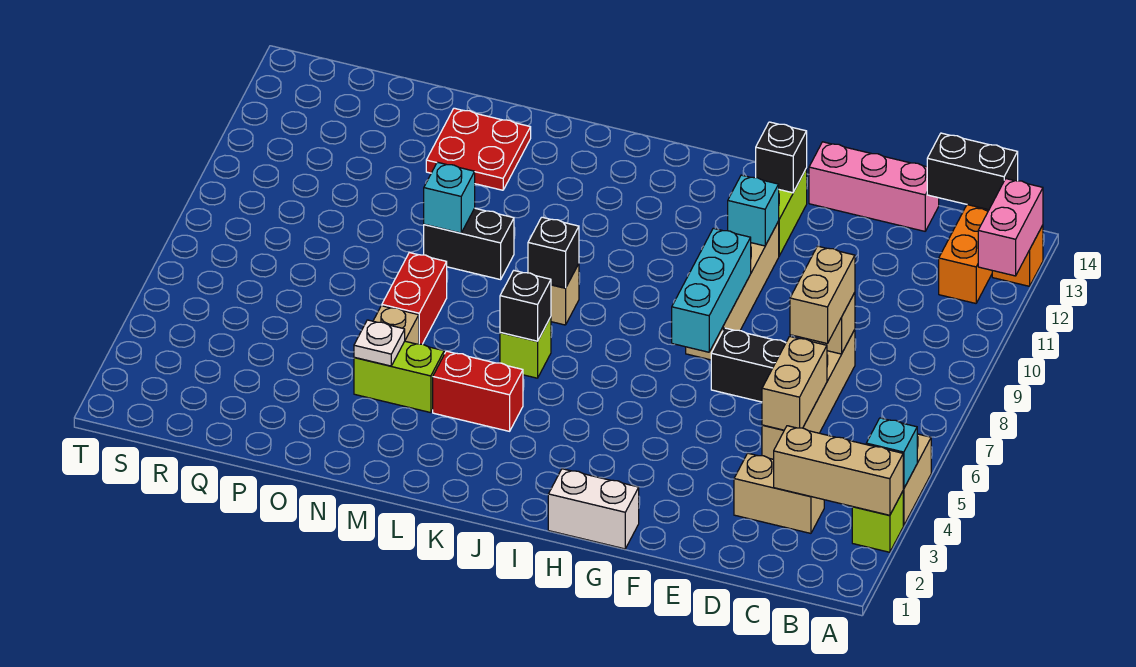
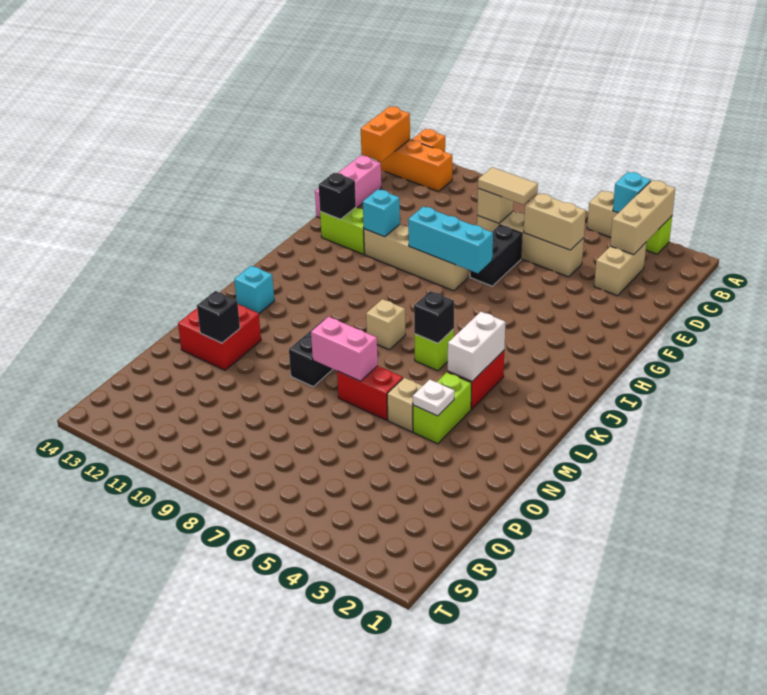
pink 1x2 brick [978,179,1043,276] -> pink 1x2 brick moved to [311,317,378,381]
black 1x2 brick [927,133,1018,210] -> orange 1x2 brick [361,107,410,162]
tan 1x2 brick [790,246,855,344] -> tan 1x2 tile [478,167,538,205]
white 1x2 brick [548,469,639,549] -> white 1x2 brick moved to [448,312,505,381]
black 1x1 brick [528,217,579,288] -> black 1x1 brick moved to [197,291,240,343]
cyan 1x1 brick [424,162,475,233] -> cyan 1x1 brick moved to [234,266,274,314]
red 2x2 plate [426,108,531,190] -> red 2x2 brick [178,304,261,370]

